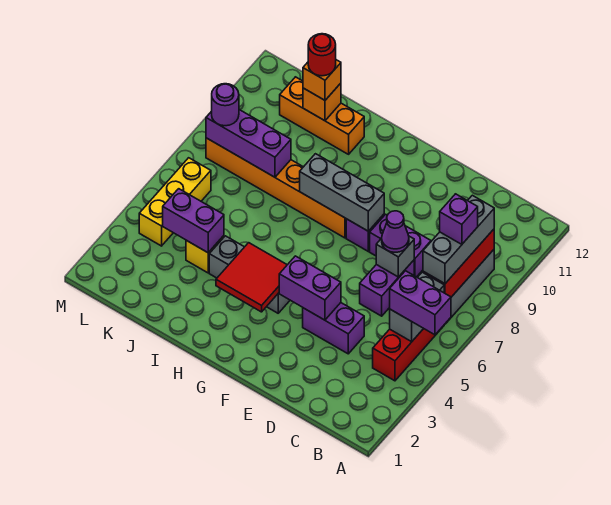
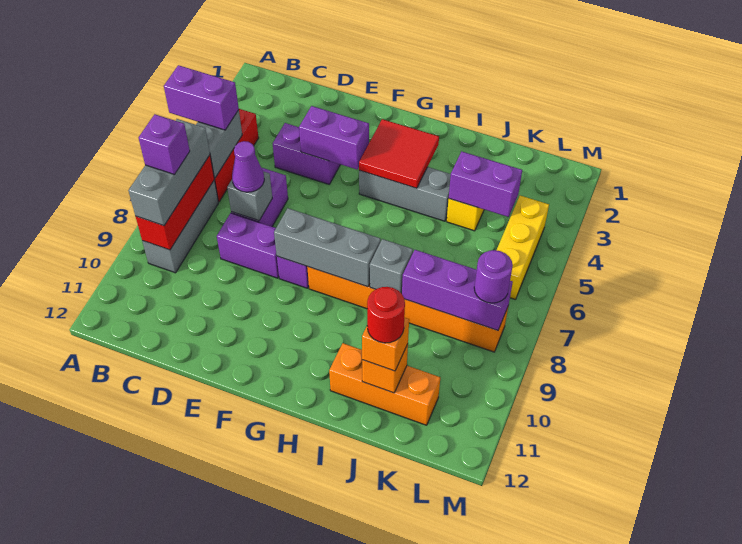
none -> grey 1x1 brick [370,239,413,294]

